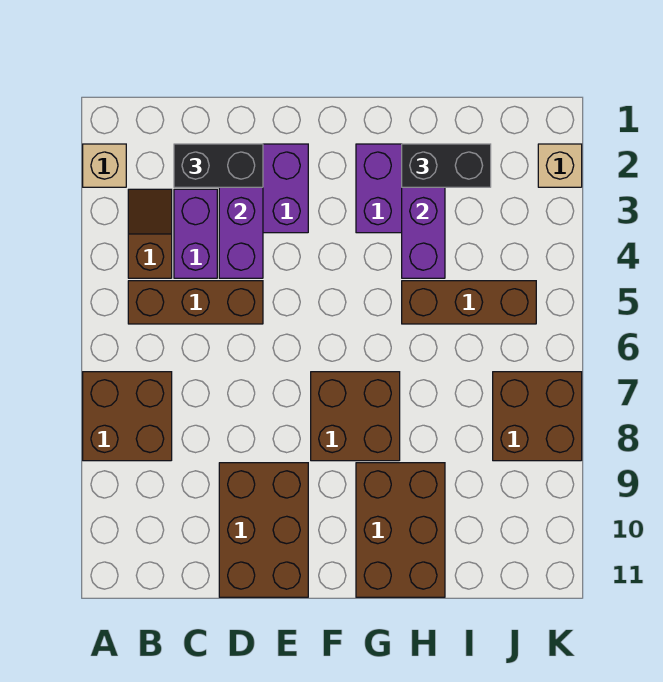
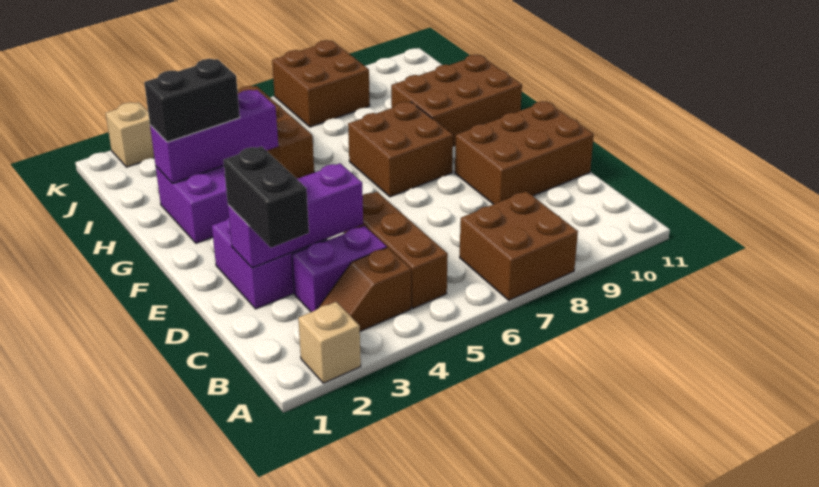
black 1x2 brick [402,144,491,187] -> black 1x2 brick turned to [144,59,240,142]

